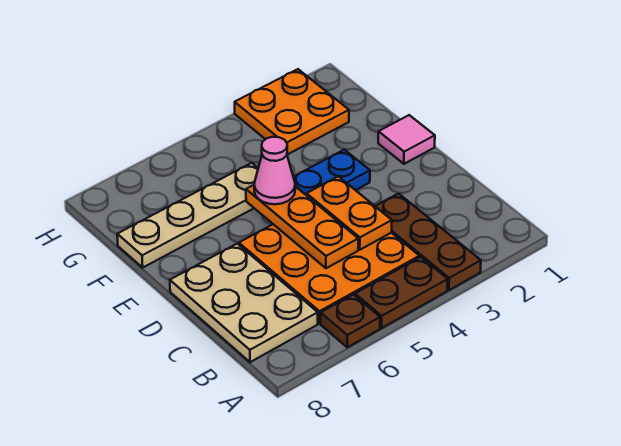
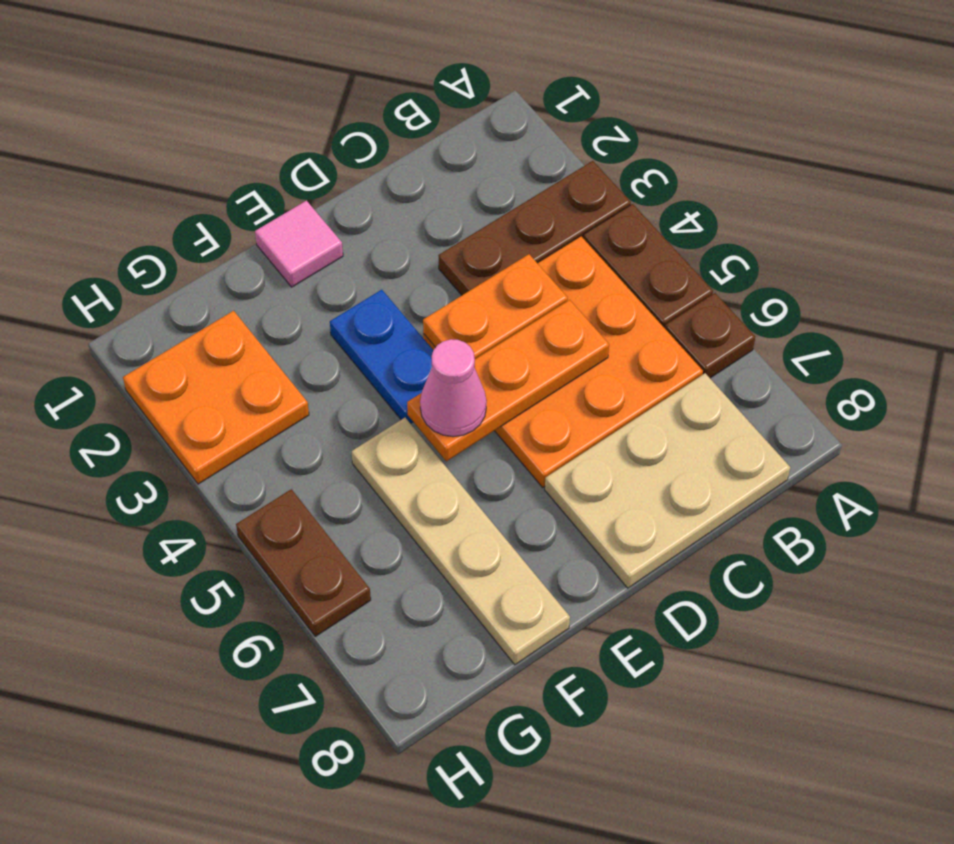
none -> brown 1x2 plate [236,489,371,636]

